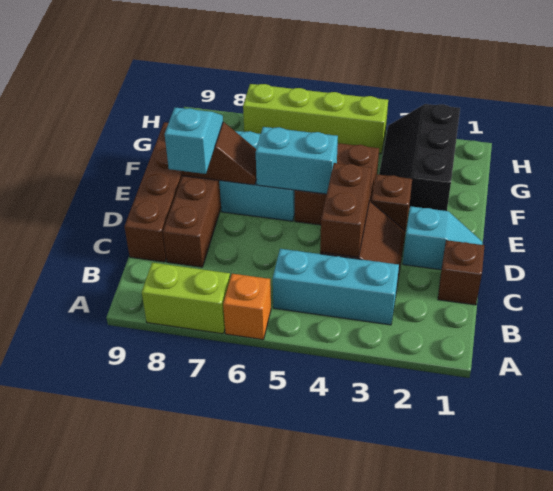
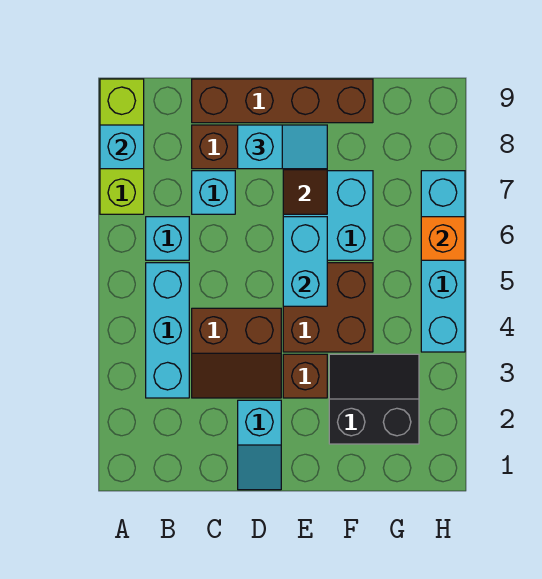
orange 1x1 brick [223,274,271,340] -> orange 1x1 brick moved to [421,217,465,260]
lime 1x2 brick [142,263,230,334] -> lime 1x3 brick [100,79,144,214]
none -> cyan 1x1 brick [100,125,144,169]
none -> cyan 1x1 brick [146,217,189,260]
brown 1x1 brick [438,240,485,305] -> none
brown 1x2 brick [320,163,372,257] -> none
none -> cyan 1x1 brick [192,171,235,214]
black 2x3 slope [379,104,460,211] -> black 2x2 slope [329,354,419,444]
lime 1x4 brick [243,84,388,154] -> cyan 1x4 brick [421,171,465,352]

